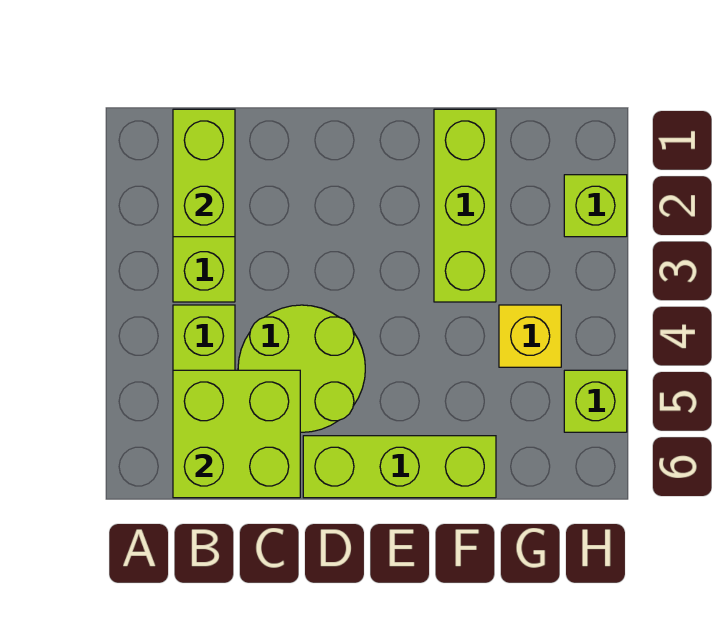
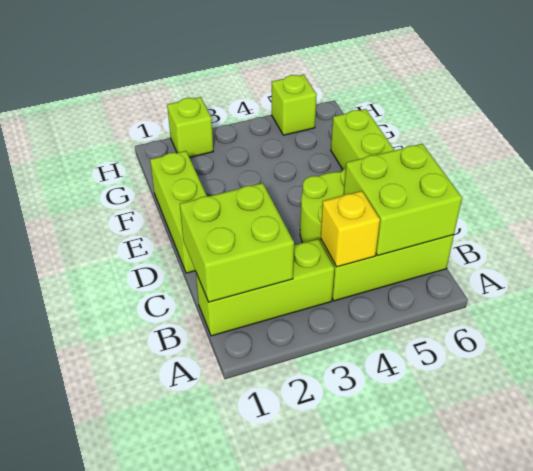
lime 1x2 brick [173,109,235,237] -> lime 2x2 brick [180,183,294,302]
lime 1x3 brick [434,109,496,302] -> lime 1x3 brick turned to [150,151,207,273]
yellow 1x1 brick [499,305,561,367] -> yellow 1x1 brick moved to [320,191,380,267]

